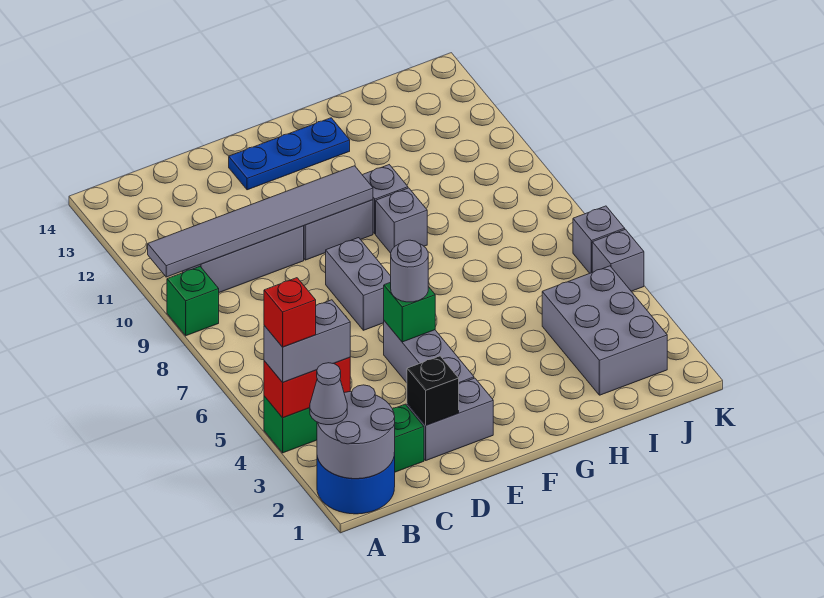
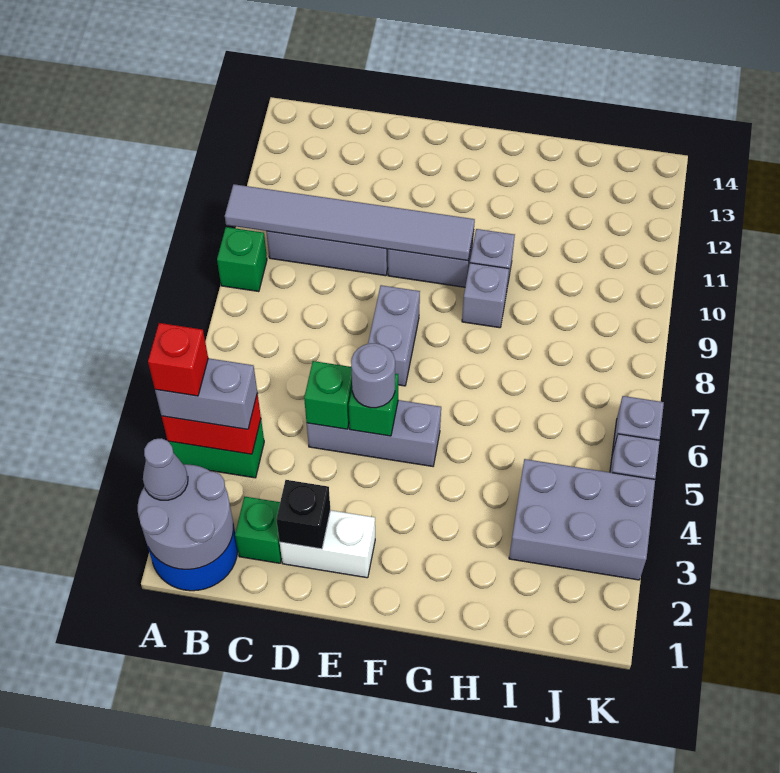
grey 1x2 brick [407,378,493,460] -> white 1x2 brick [280,510,375,578]
none -> green 1x1 brick [304,361,352,429]
grey 1x3 brick [384,321,474,384] -> grey 1x3 brick turned to [307,400,441,466]
blue 1x3 plate [229,118,350,190] -> none
grey 2x3 brick [542,266,667,395] -> grey 2x3 brick turned to [509,459,655,580]

